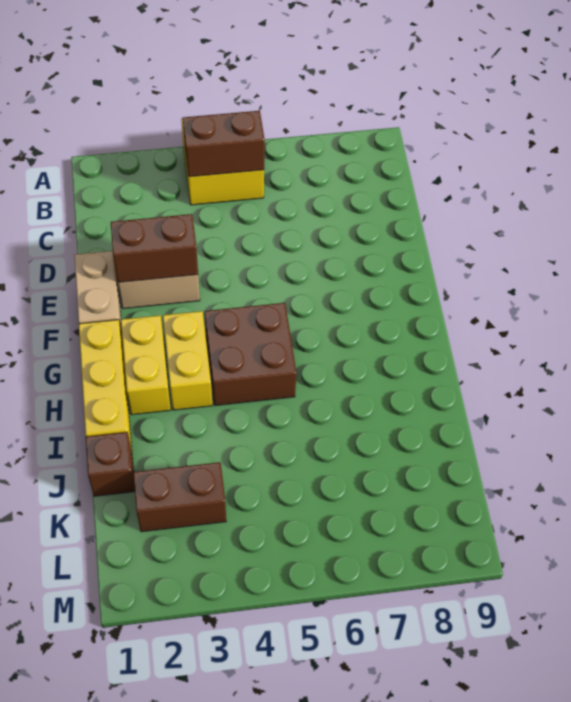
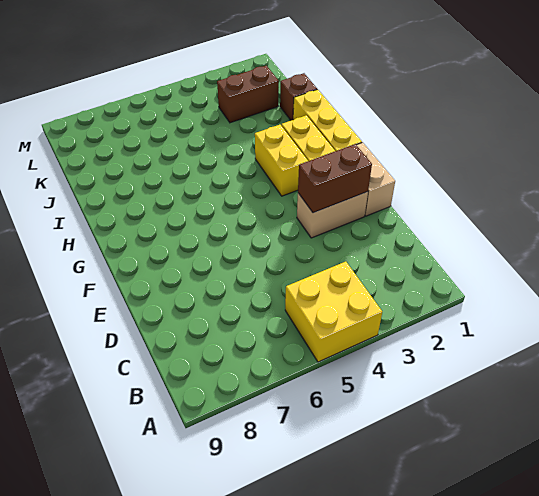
brown 1x2 brick [183,111,265,177] -> none
brown 2x2 brick [205,303,297,406] -> none

